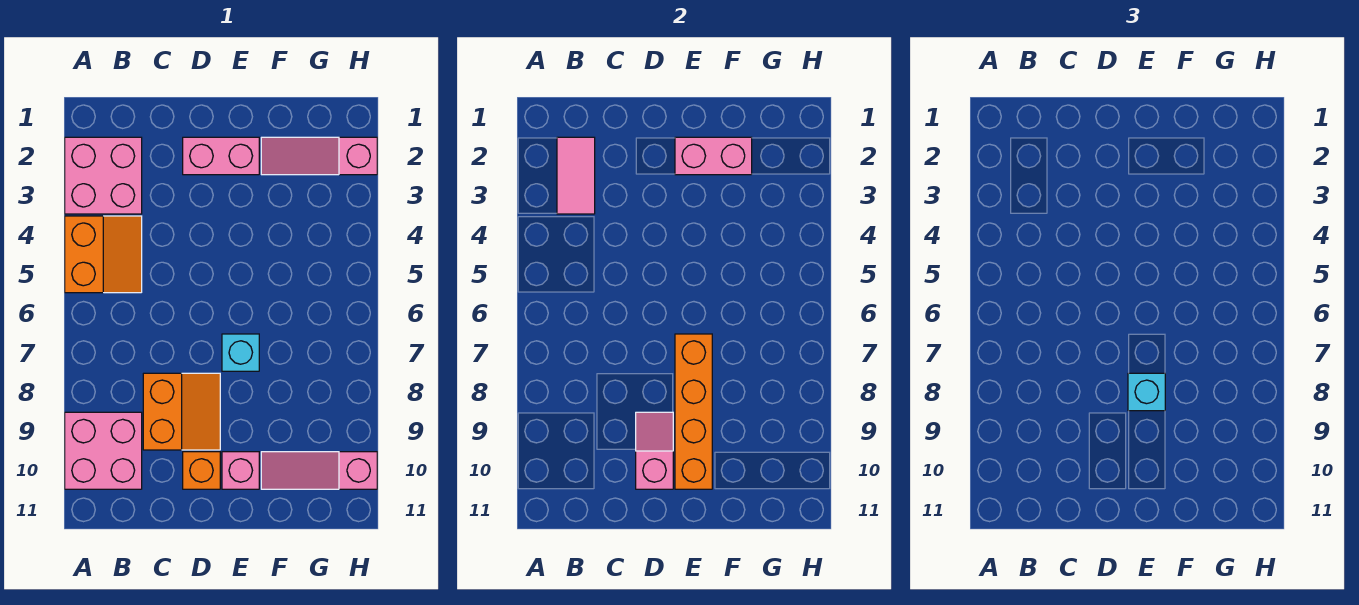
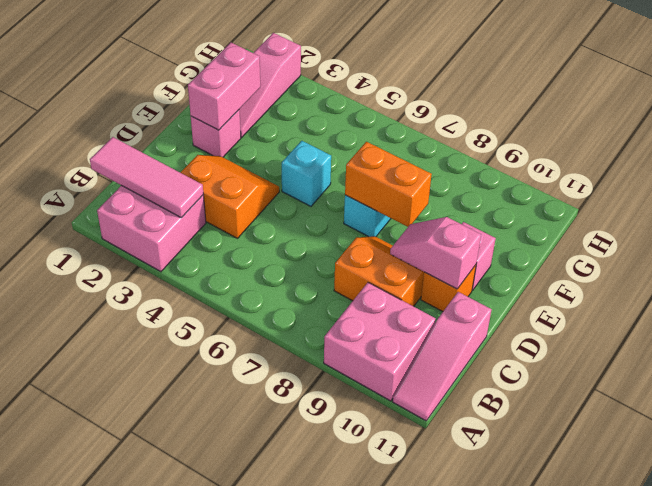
orange 2x2 slope [65,216,142,293] -> orange 2x2 slope moved to [180,155,279,238]
pink 1x2 tile [557,137,595,214] -> pink 1x3 tile [90,137,203,218]
pink 1x2 brick [183,137,259,175] -> pink 1x1 brick [191,110,241,157]
orange 1x4 brick [675,334,712,489] -> orange 1x2 brick [345,142,432,227]
cyan 1x1 brick [1128,373,1165,411] -> cyan 1x1 brick moved to [282,141,331,206]
pink 1x3 slope [261,452,377,489] -> pink 1x3 slope moved to [393,292,492,421]

